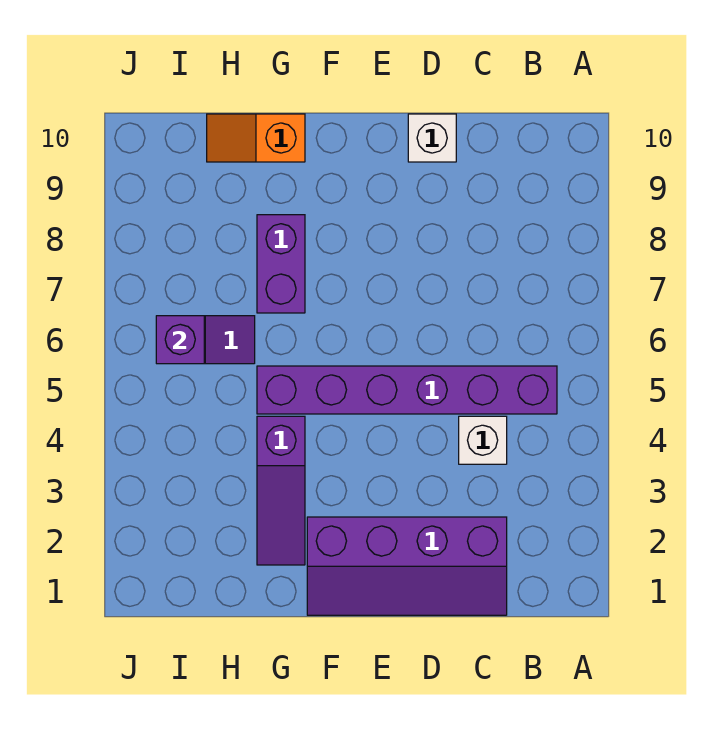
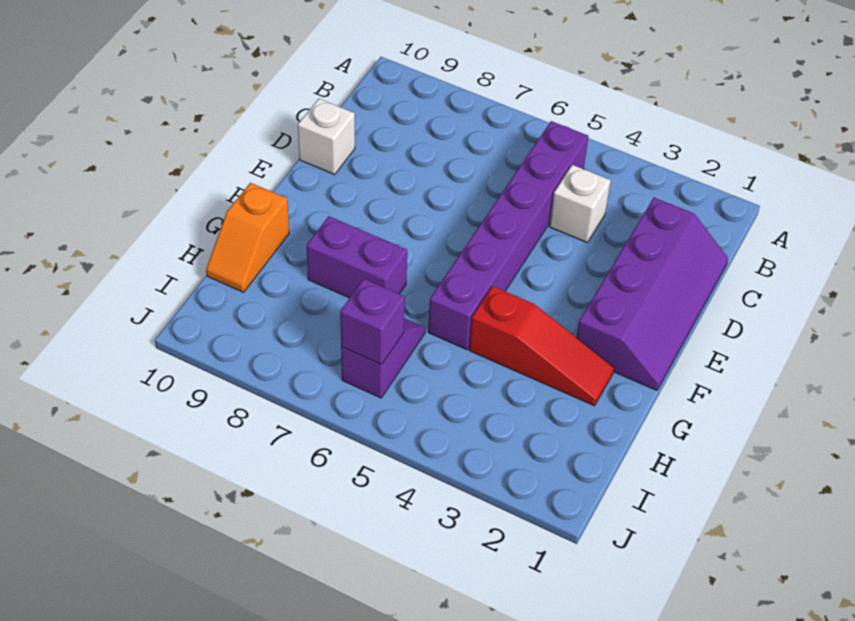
purple 1x3 slope [257,416,305,565] -> red 1x3 slope [469,286,614,406]

